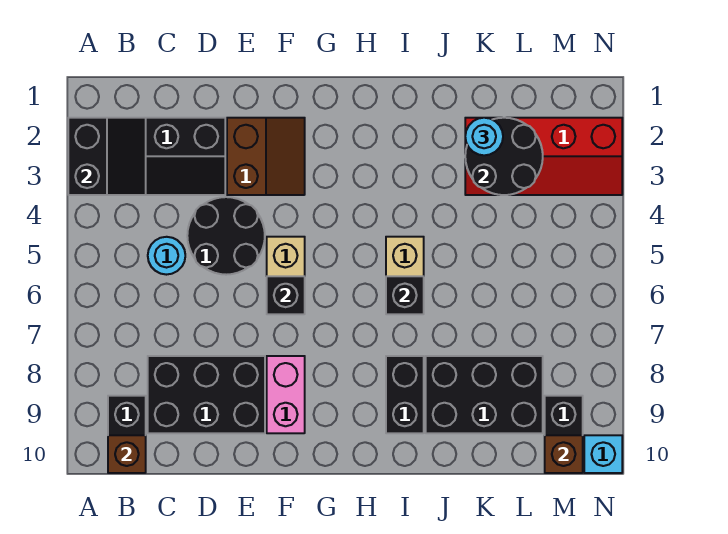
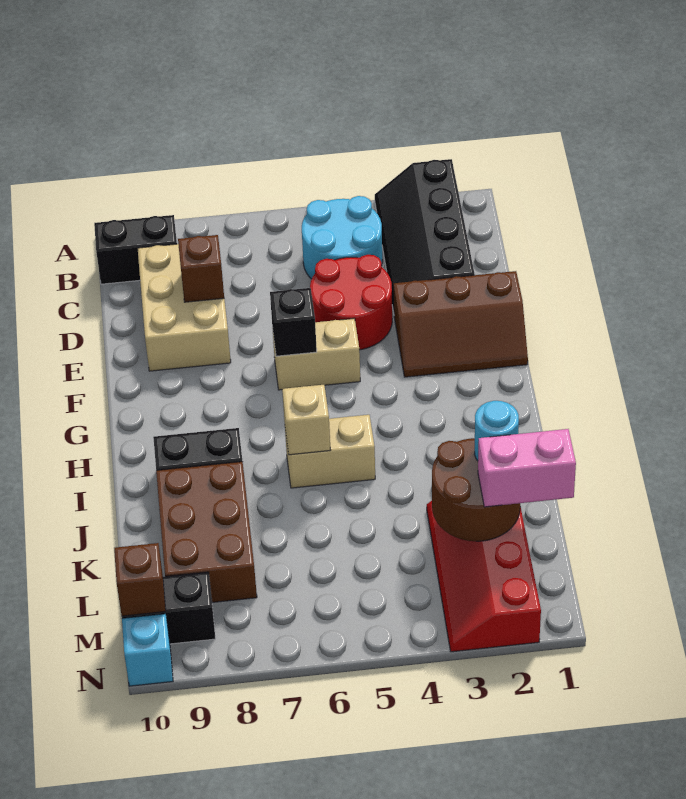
black 2x2 slope [68,118,146,195] -> none
brown 1x1 brick [108,435,146,473] -> brown 1x1 brick moved to [178,235,224,302]
cyan 1x1 round brick [148,237,185,275] -> cyan 2x2 round brick [302,196,382,279]
black 2x3 brick [148,356,265,433] -> tan 2x3 brick [138,244,231,371]
black 2x2 round brick [187,197,265,275] -> red 2x2 round brick [310,255,392,350]
brown 2x2 slope [227,118,305,195] -> brown 2x3 slope [394,271,528,377]
pink 1x2 brick [267,356,305,433] -> pink 1x2 brick moved to [478,429,576,507]
black 1x1 brick [386,276,424,314] -> tan 1x1 brick [282,385,330,455]
black 2x3 brick [426,356,543,433] -> brown 2x3 brick [156,462,257,602]
black 2x2 round brick [465,118,543,195] -> brown 2x2 round brick [432,438,520,541]

